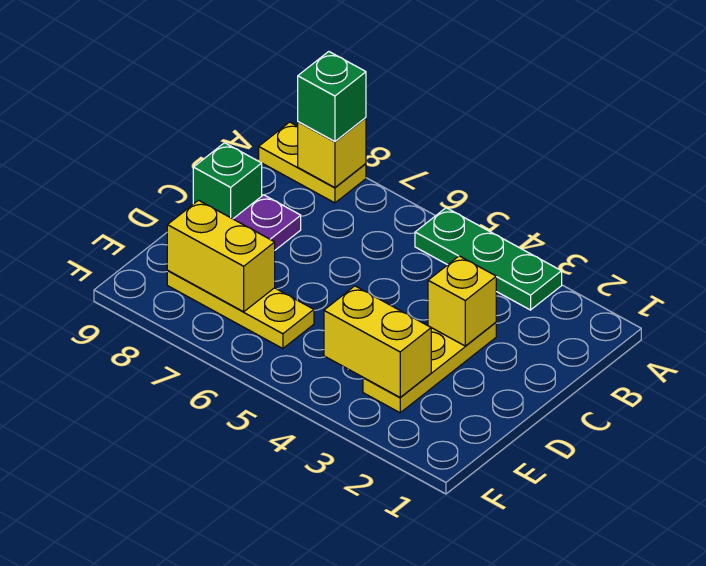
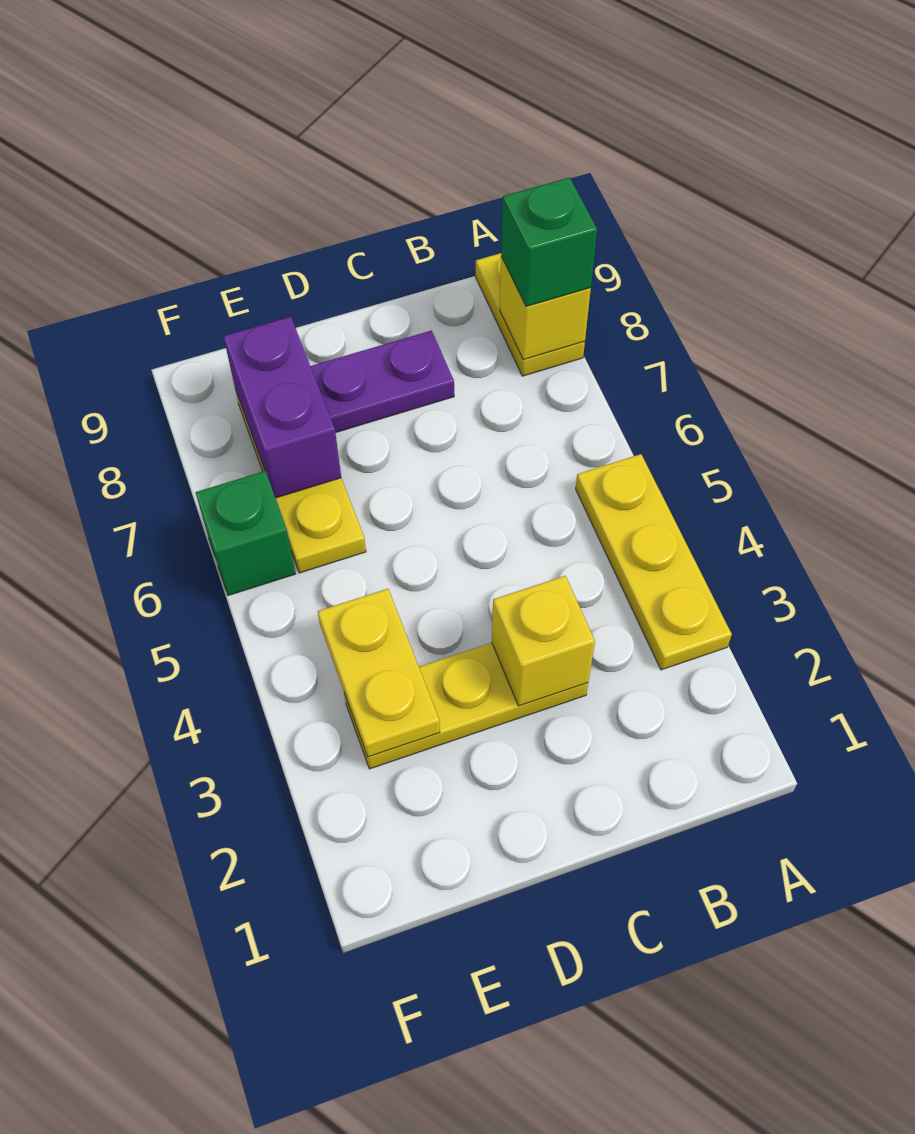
green 1x3 plate [415,208,562,310] -> yellow 1x3 plate [576,454,732,670]
green 1x1 brick [193,143,262,219] -> green 1x1 brick moved to [195,471,296,595]
yellow 1x2 brick [324,286,431,397] -> yellow 1x2 plate [318,589,440,757]
yellow 1x2 brick [167,200,275,312] -> purple 1x2 brick [223,317,341,498]

